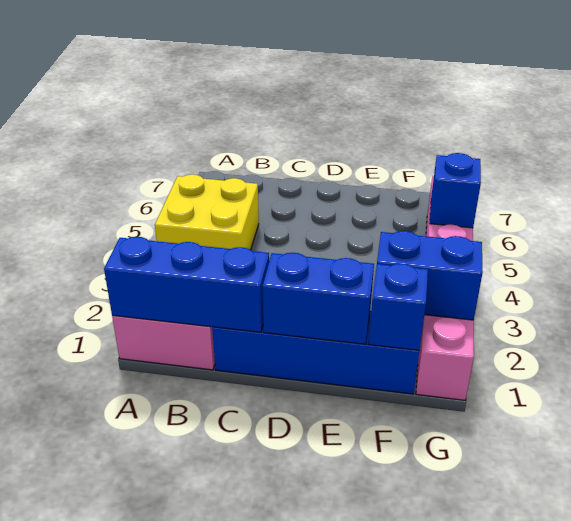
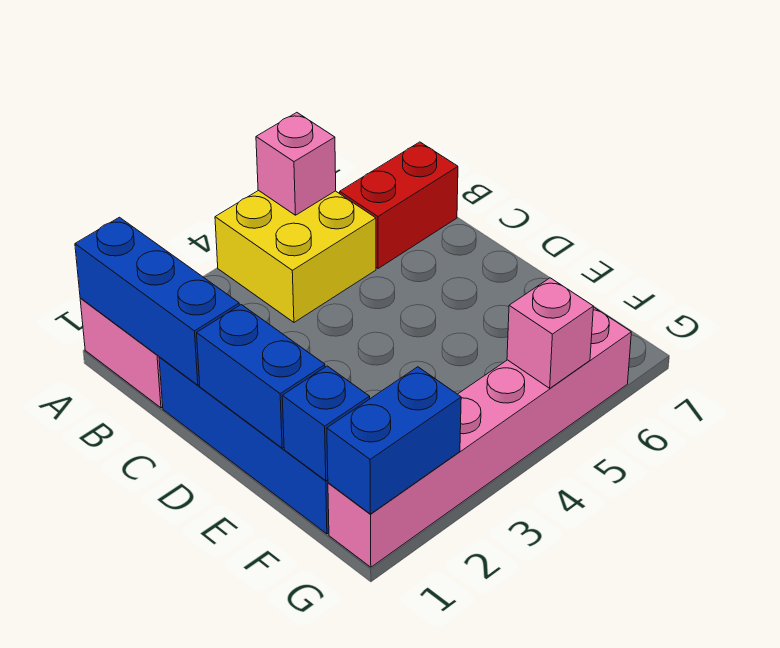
none -> pink 1x1 brick [256,113,336,215]
none -> red 1x2 brick [340,142,458,269]
blue 1x2 brick [377,231,483,320] -> blue 1x2 brick turned to [327,367,461,514]
blue 1x1 brick [430,153,481,228] -> pink 1x1 brick [507,278,593,388]

